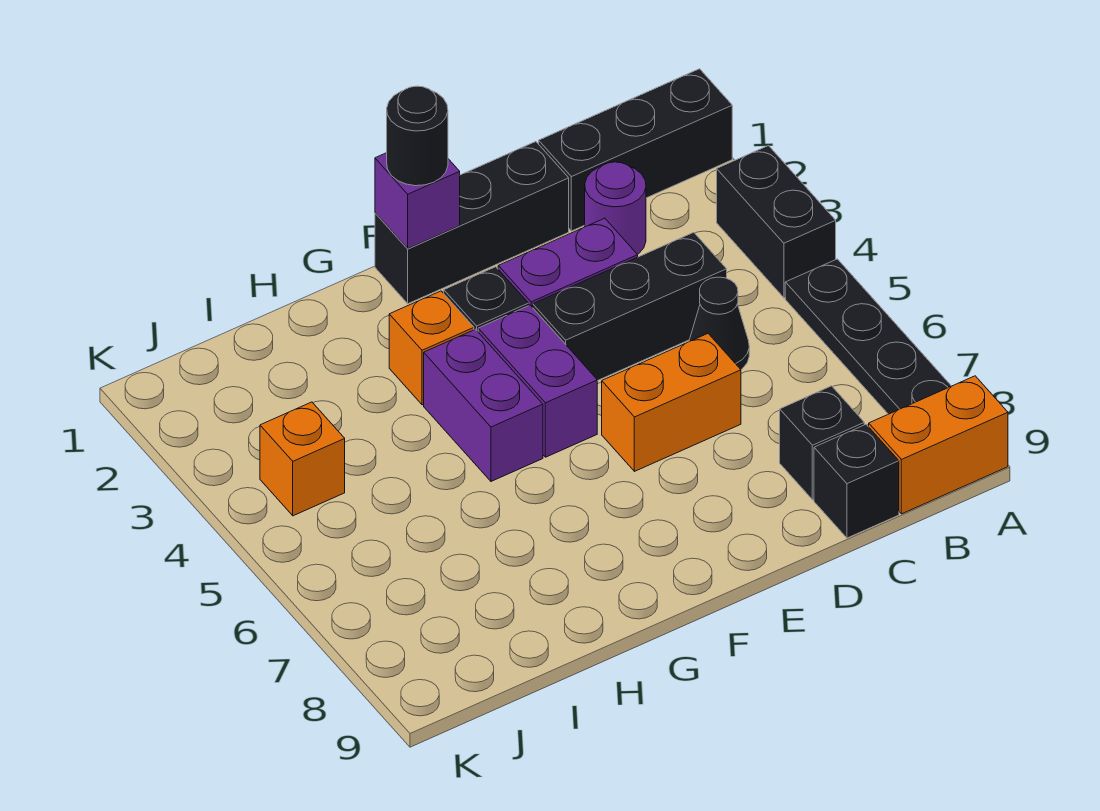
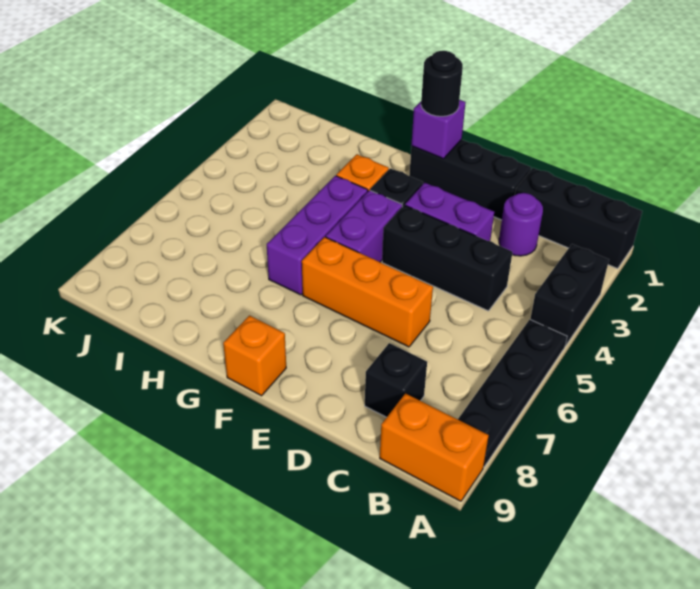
black 1x1 cone [689,277,749,369] -> none
black 1x1 brick [814,424,899,538] -> none
orange 1x2 brick [602,334,741,471] -> orange 1x3 brick [302,237,433,347]
purple 1x2 brick [424,329,543,481] -> purple 1x3 brick [267,176,368,295]
orange 1x1 brick [260,402,345,516] -> orange 1x1 brick moved to [223,316,286,396]

